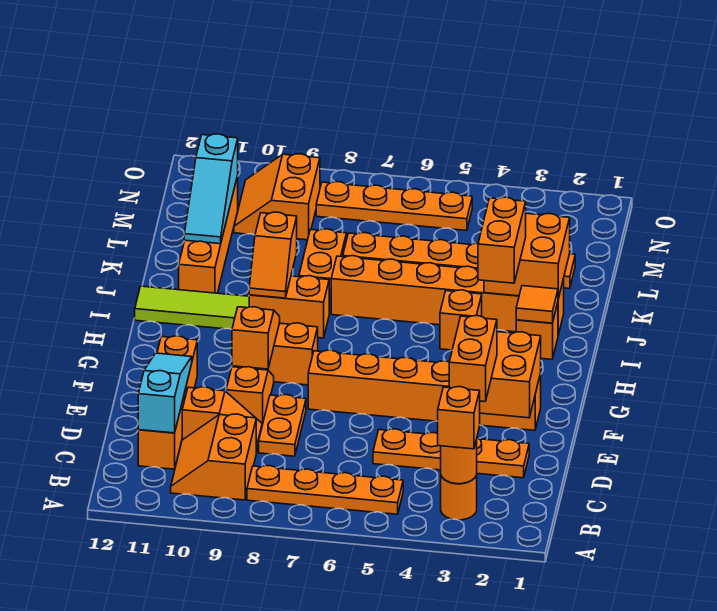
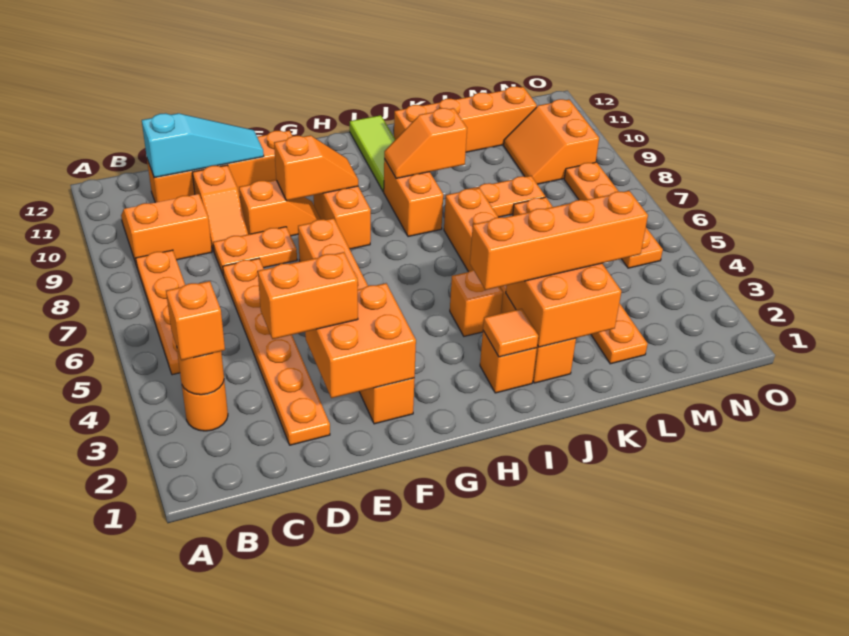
orange 1x4 plate [373,429,529,478] -> orange 1x6 plate [223,258,330,445]
orange 1x2 brick [478,197,526,283] -> orange 1x4 brick [470,191,648,290]
cyan 1x3 slope [184,134,238,244] -> none
orange 2x2 slope [234,154,320,240] -> orange 2x2 slope turned to [504,99,599,184]

